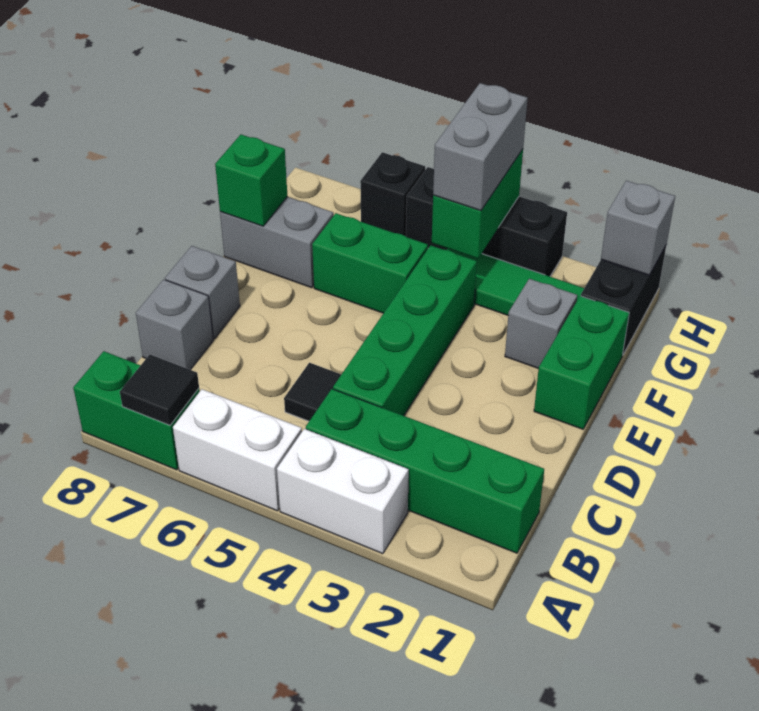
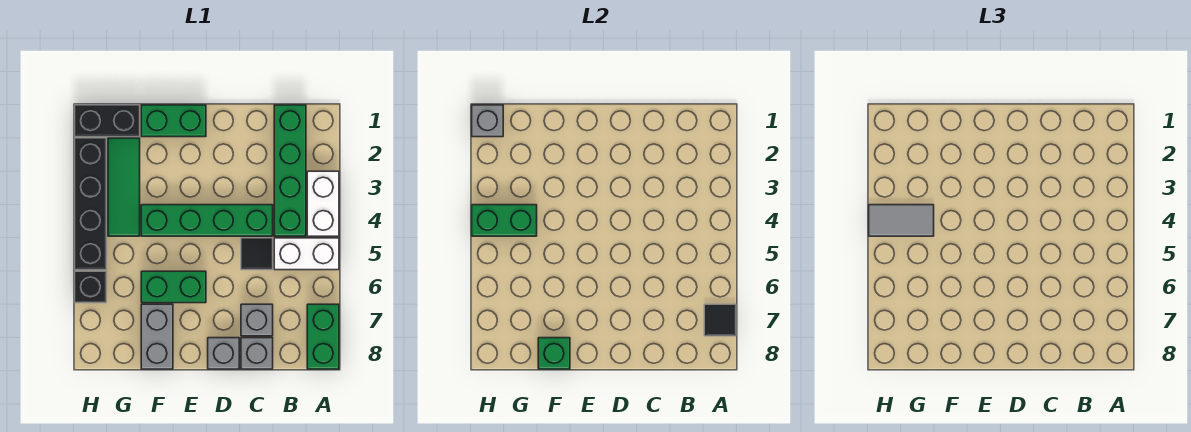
white 1x2 brick [173,389,302,511] -> white 1x2 brick turned to [274,238,339,270]
grey 1x1 brick [505,279,577,369] -> grey 1x1 brick moved to [241,304,273,336]
green 1x2 brick [312,213,428,313] -> green 1x2 brick turned to [141,271,206,303]
grey 1x2 brick [433,83,528,211] -> grey 1x2 tile [869,205,934,236]
black 1x3 brick [406,167,567,276] -> black 1x4 brick [75,138,106,270]

